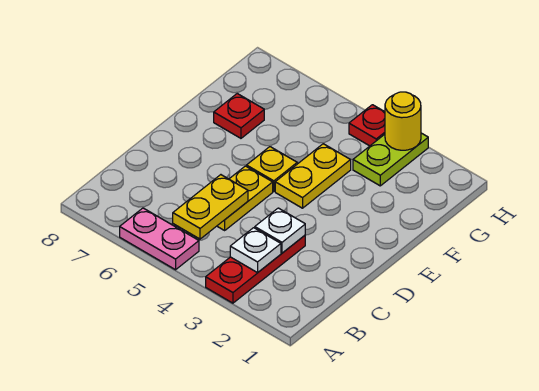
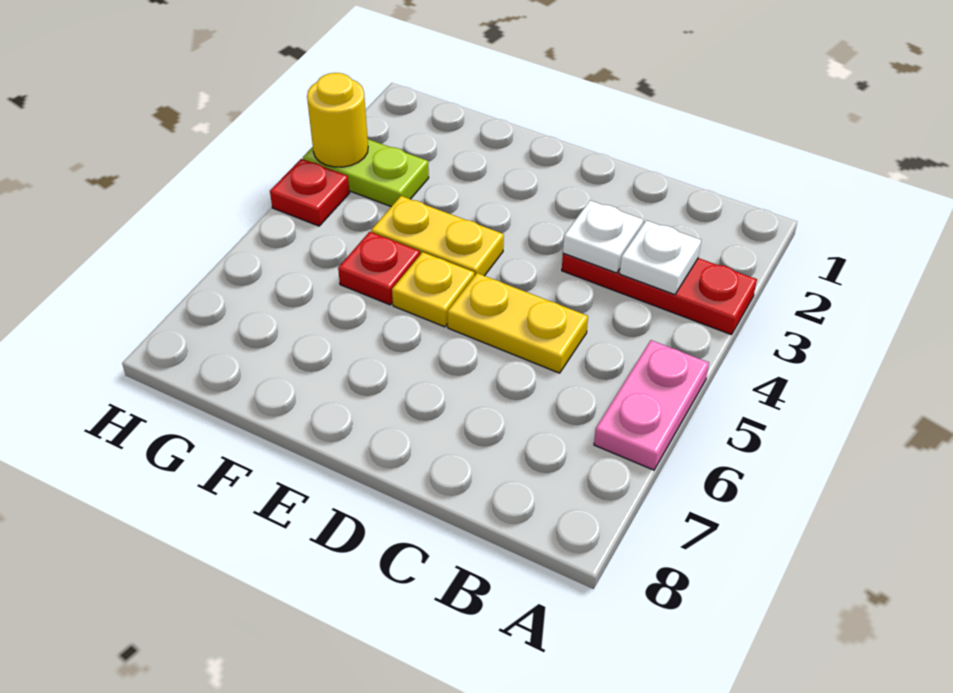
yellow 1x2 plate [173,175,248,239] -> none
red 1x1 plate [214,94,264,138] -> red 1x1 plate moved to [338,232,420,305]

